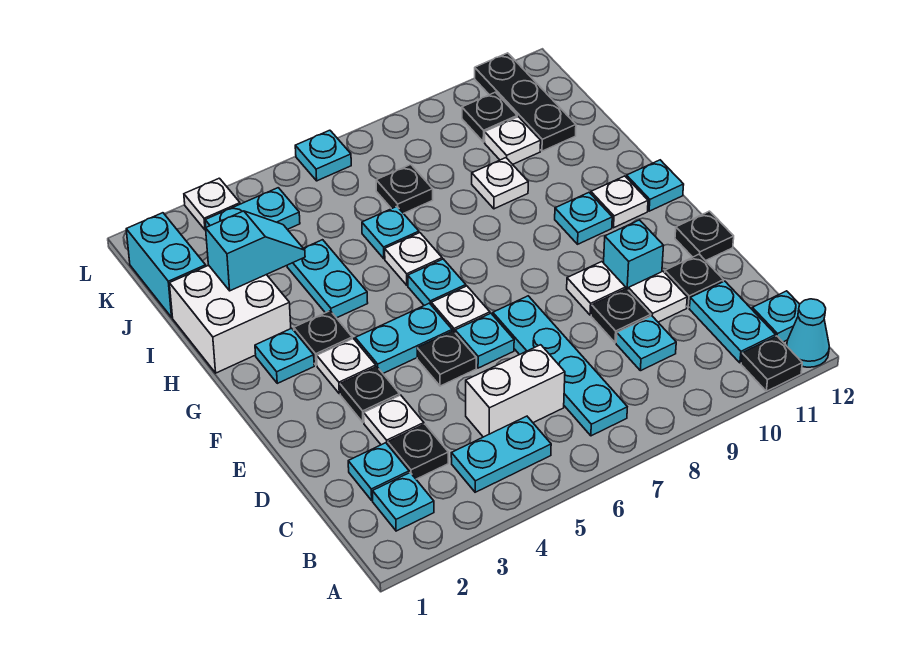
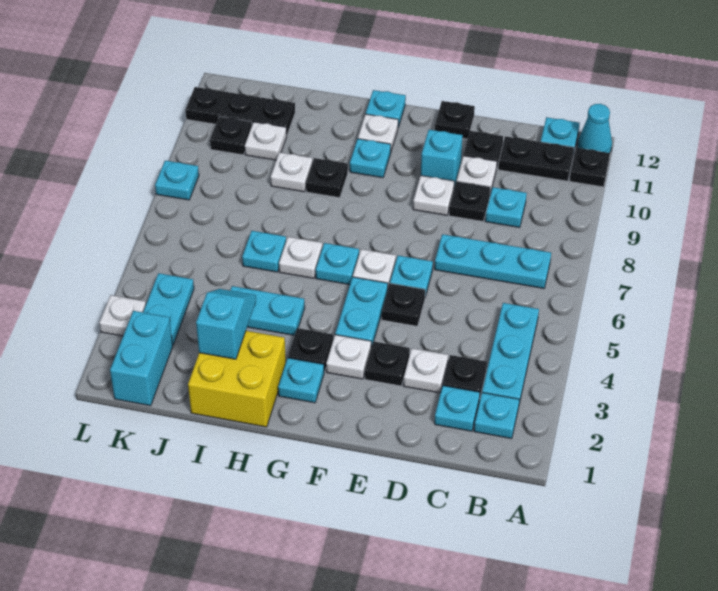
cyan 1x2 plate [451,416,551,492] -> cyan 1x3 plate [482,303,539,404]
cyan 1x4 plate [493,296,627,436] -> cyan 1x3 plate [435,234,551,288]
cyan 1x2 plate [690,281,776,363] -> black 1x2 plate [498,136,574,181]
white 1x2 brick [466,345,565,437] -> none
white 2x2 brick [169,265,291,373] -> yellow 2x2 brick [188,331,286,427]
cyan 1x2 brick [126,213,206,317] -> cyan 1x2 brick turned to [110,311,173,406]
black 1x1 plate [376,165,433,214] -> black 1x1 plate moved to [306,158,348,198]
cyan 1x1 plate [295,130,351,181] -> cyan 1x1 plate moved to [155,160,199,200]

